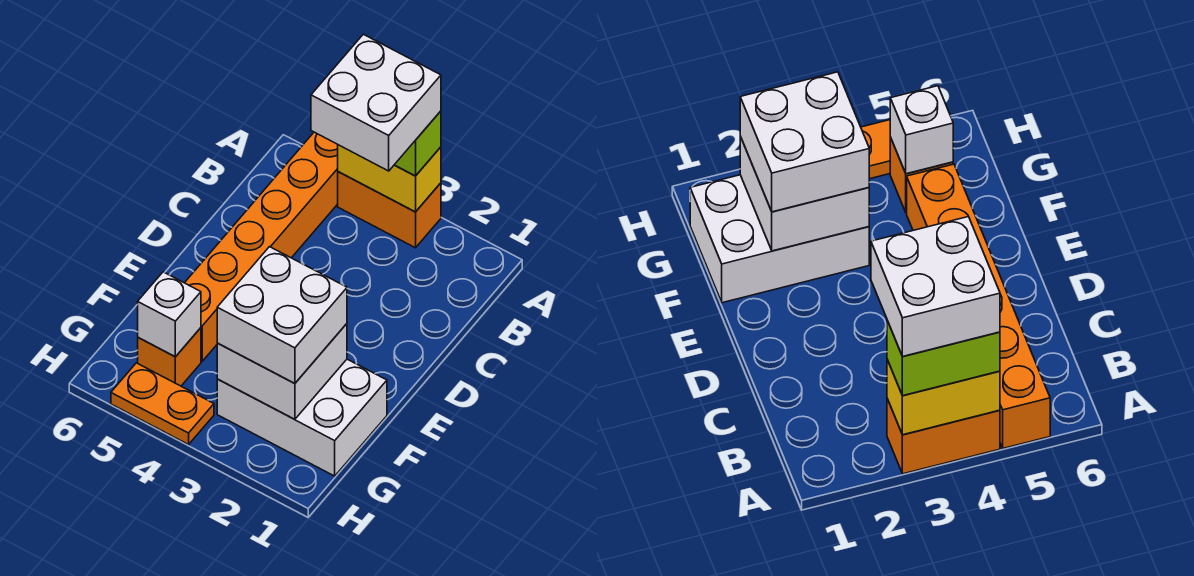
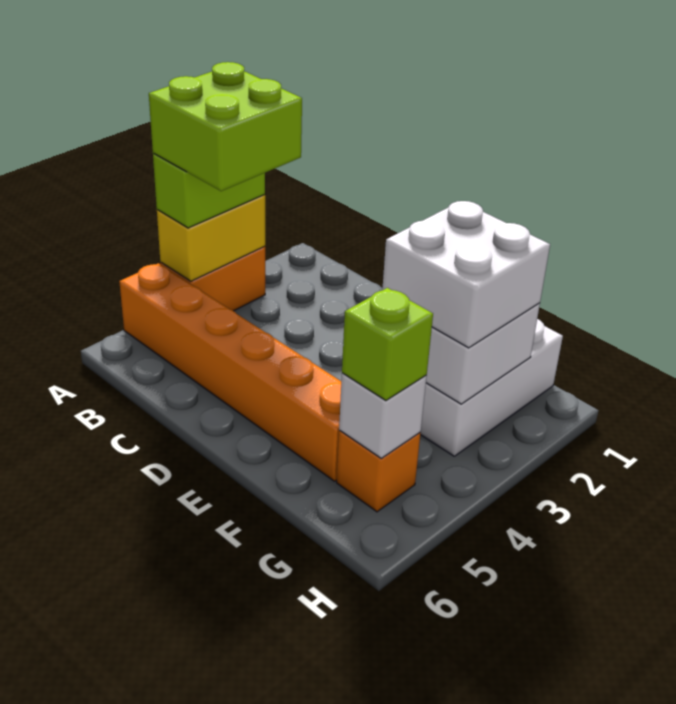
white 2x2 brick [311,34,441,171] -> lime 2x2 brick [149,62,302,191]
none -> lime 1x1 brick [342,288,433,401]
orange 1x2 plate [111,363,214,445] -> none

